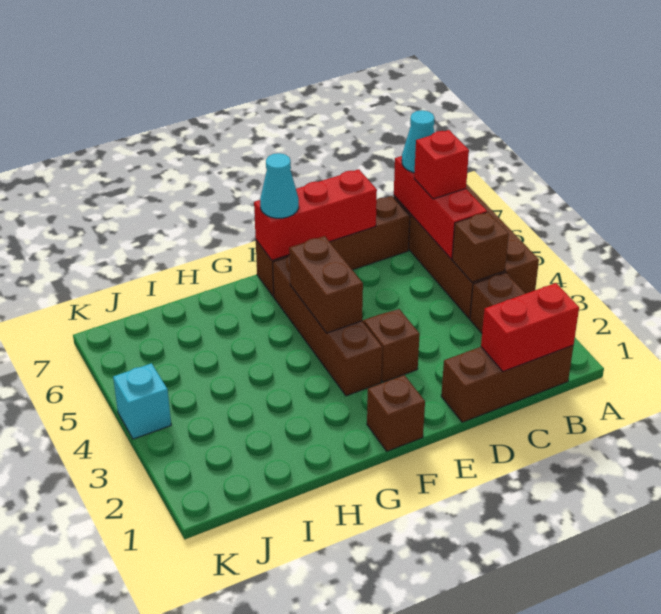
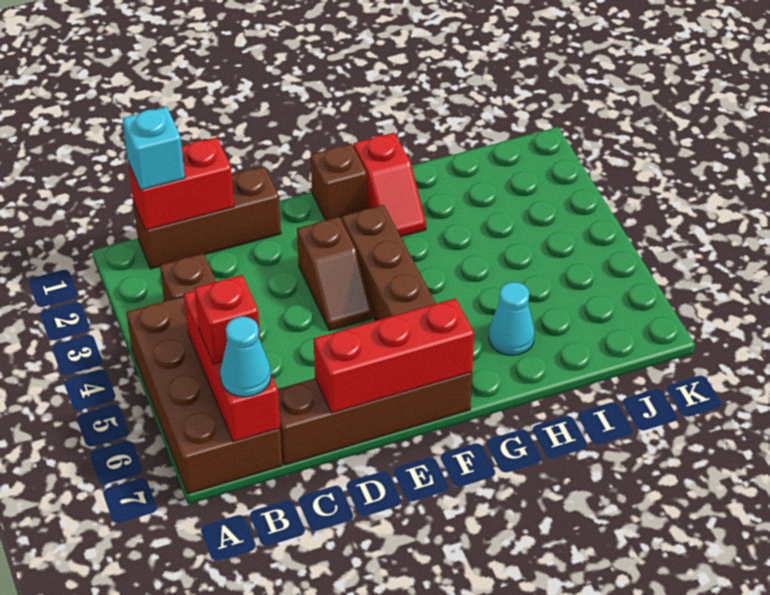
brown 1x1 brick [452,212,509,282] -> none
brown 1x2 brick [289,236,363,333] -> none
cyan 1x1 cone [260,153,299,218] -> cyan 1x1 cone moved to [489,282,535,356]
none -> red 1x2 slope [354,133,426,237]
cyan 1x1 brick [113,363,171,439] -> cyan 1x1 brick moved to [122,107,185,190]

